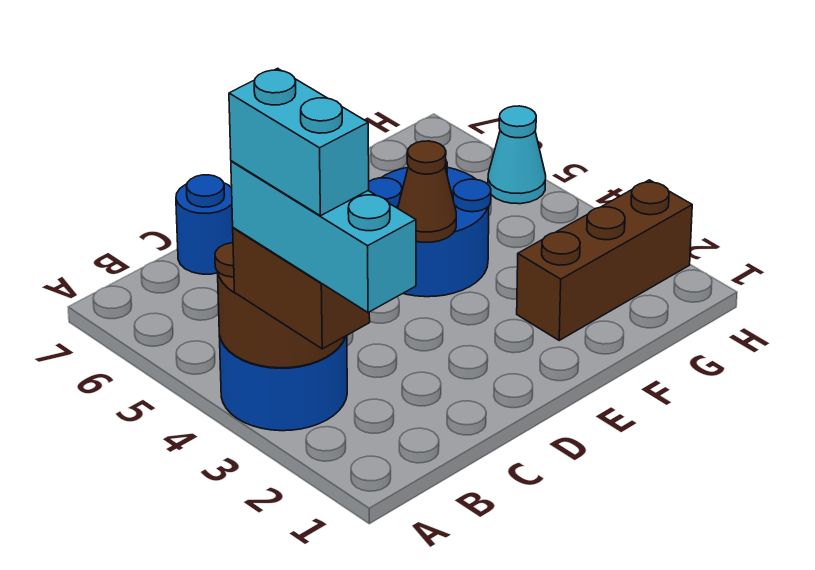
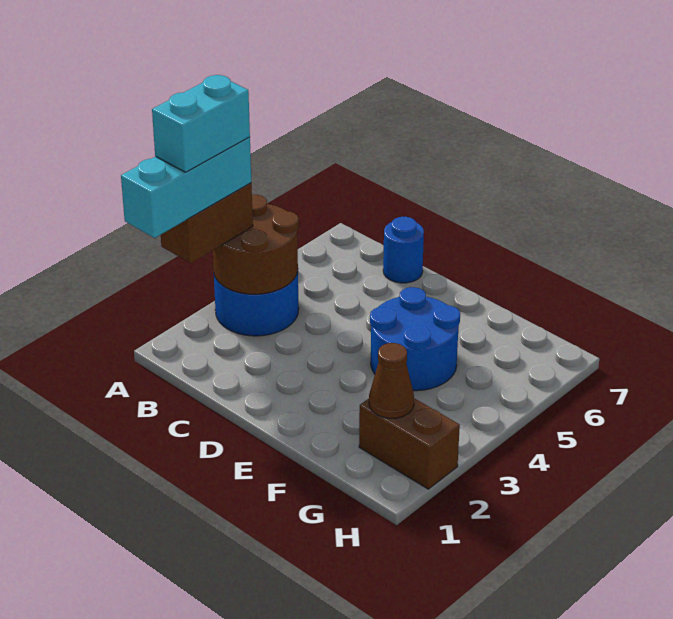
brown 1x1 cone [398,141,456,242] -> brown 1x1 cone moved to [369,343,414,418]
brown 1x3 brick [517,180,692,340] -> brown 1x2 brick [359,398,460,489]
cyan 1x1 cone [488,106,546,204] -> none

